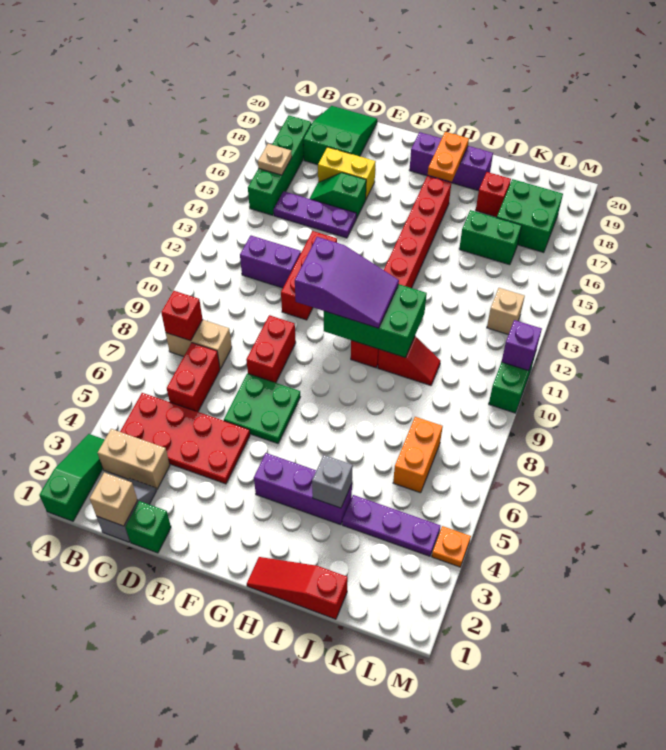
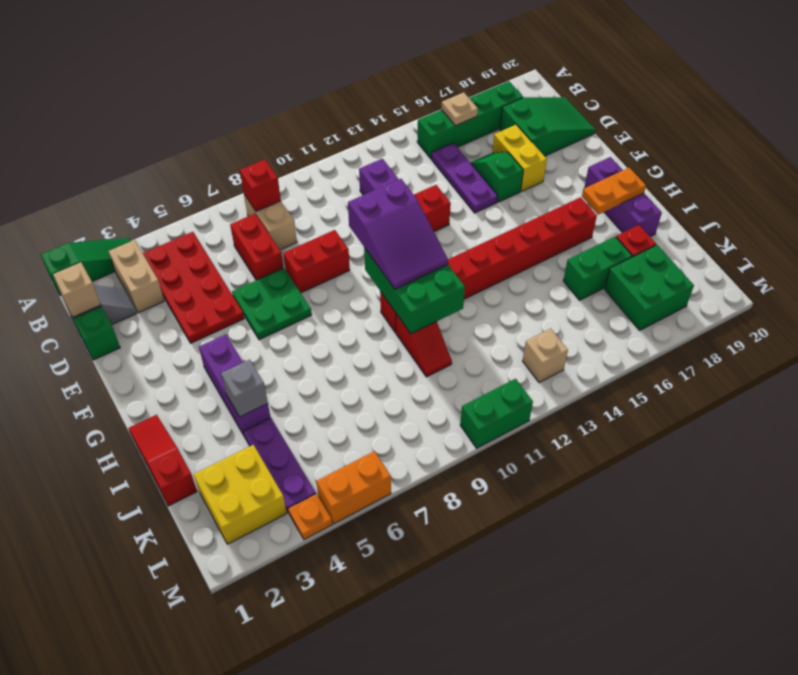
red 1x2 brick [167,343,220,412] -> red 1x2 brick turned to [230,214,283,280]
green 1x2 brick [459,210,522,265] -> green 1x2 brick turned to [563,237,632,300]
none -> yellow 2x2 brick [194,445,287,544]
orange 1x2 brick [393,417,443,493] -> orange 1x2 brick moved to [316,451,391,524]
purple 1x1 brick [502,320,542,371] -> none

